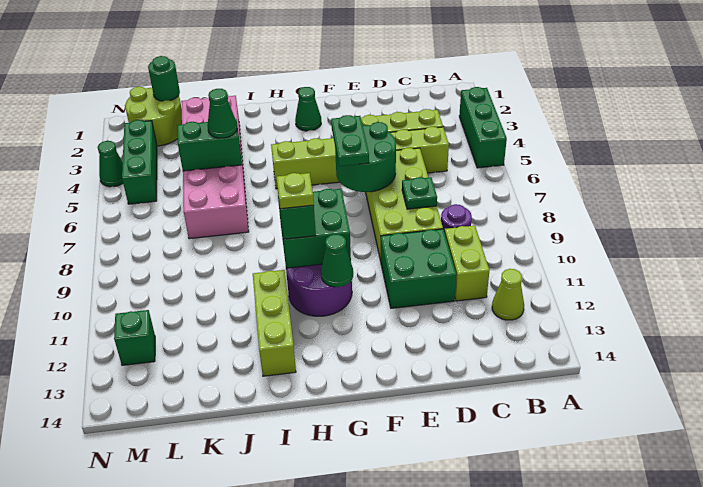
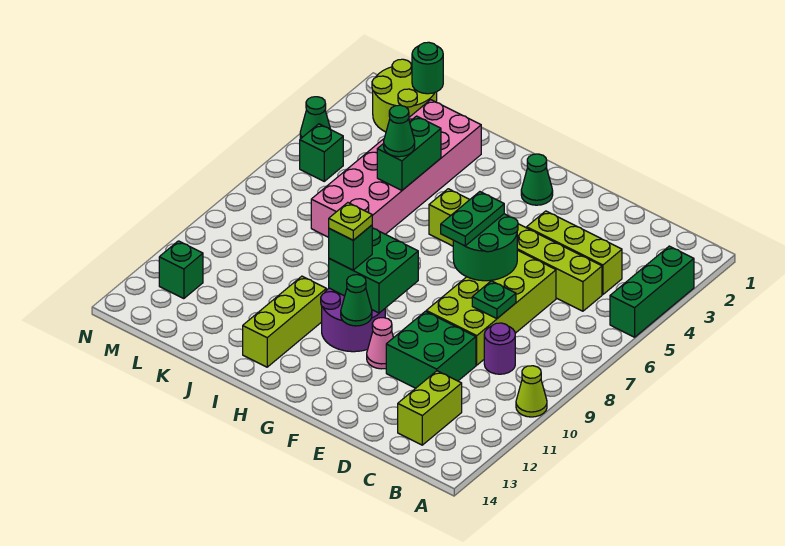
lime 1x1 cone [492,269,524,320] -> lime 1x1 cone moved to [516,366,547,417]
lime 1x2 brick [445,226,490,301] -> lime 1x2 brick moved to [398,371,462,445]
none -> pink 1x1 cone [367,318,393,369]
green 1x2 brick [177,119,242,171] -> green 1x2 brick turned to [377,116,441,190]
green 1x3 brick [122,120,157,204] -> green 1x1 brick [300,124,343,181]

